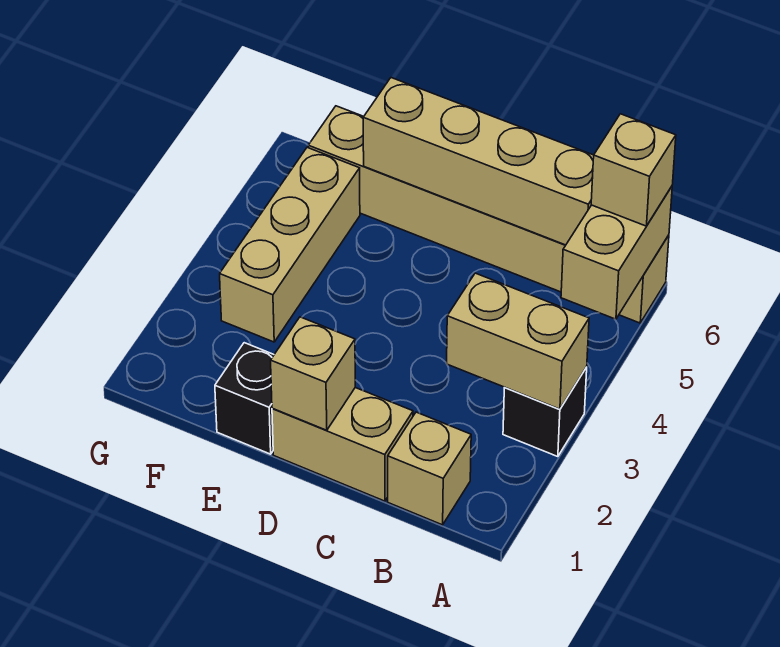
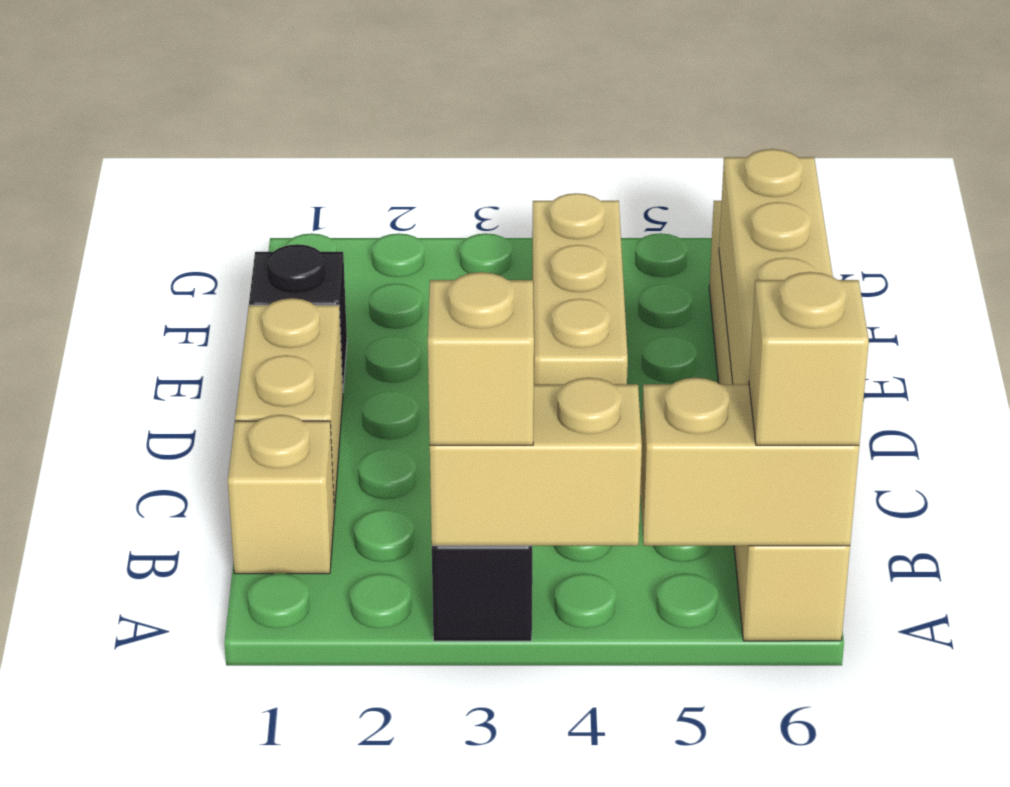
tan 1x2 brick [447,273,589,409] -> tan 1x2 brick turned to [430,378,642,546]
tan 1x1 brick [271,317,355,430] -> tan 1x1 brick moved to [428,272,534,445]
tan 1x3 brick [220,147,360,342] -> tan 1x3 brick turned to [532,193,628,384]

